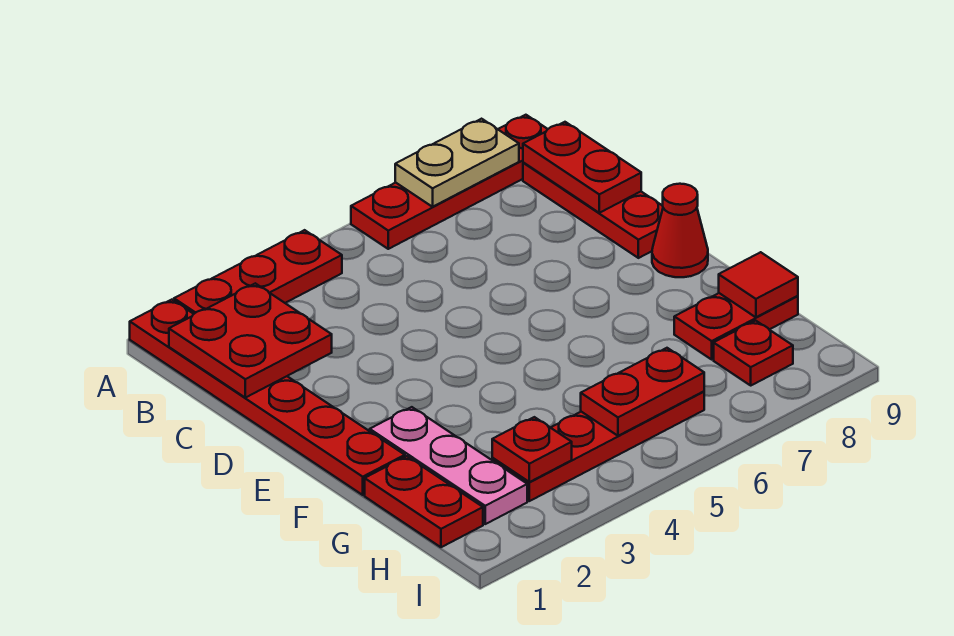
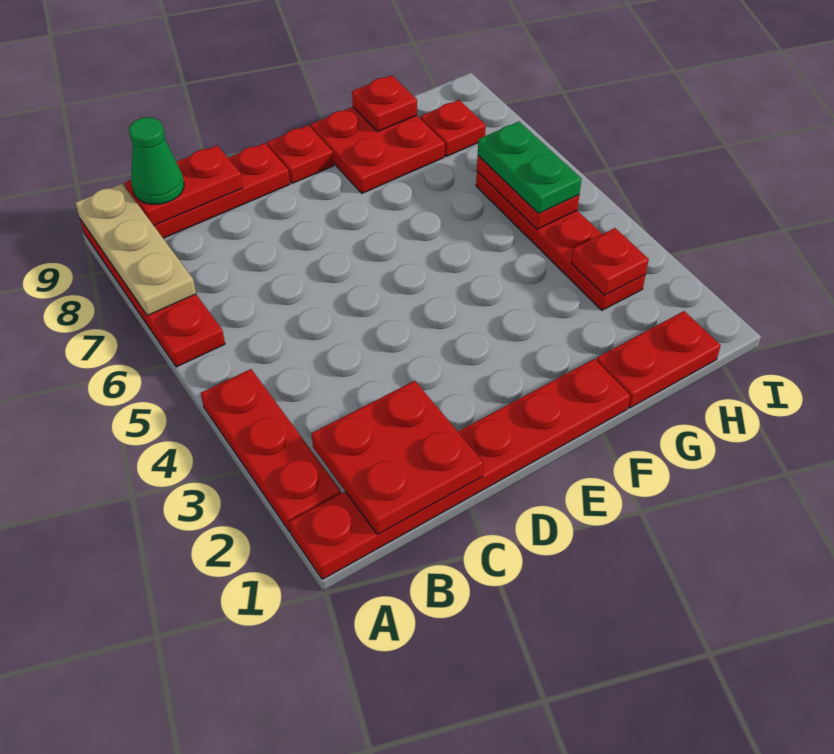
tan 1x2 plate [395,119,519,207] -> tan 1x3 plate [75,184,196,316]
none -> green 1x1 cone [129,117,184,204]
red 1x1 cone [652,184,708,277] -> red 1x1 plate [267,125,333,184]
pink 1x3 plate [370,407,527,524] -> none
red 1x2 plate [674,293,798,359] -> red 2x2 plate [311,107,445,193]
red 1x1 tile [719,252,798,317] -> red 1x1 plate [352,75,417,132]
none -> green 1x2 plate [478,122,582,213]

